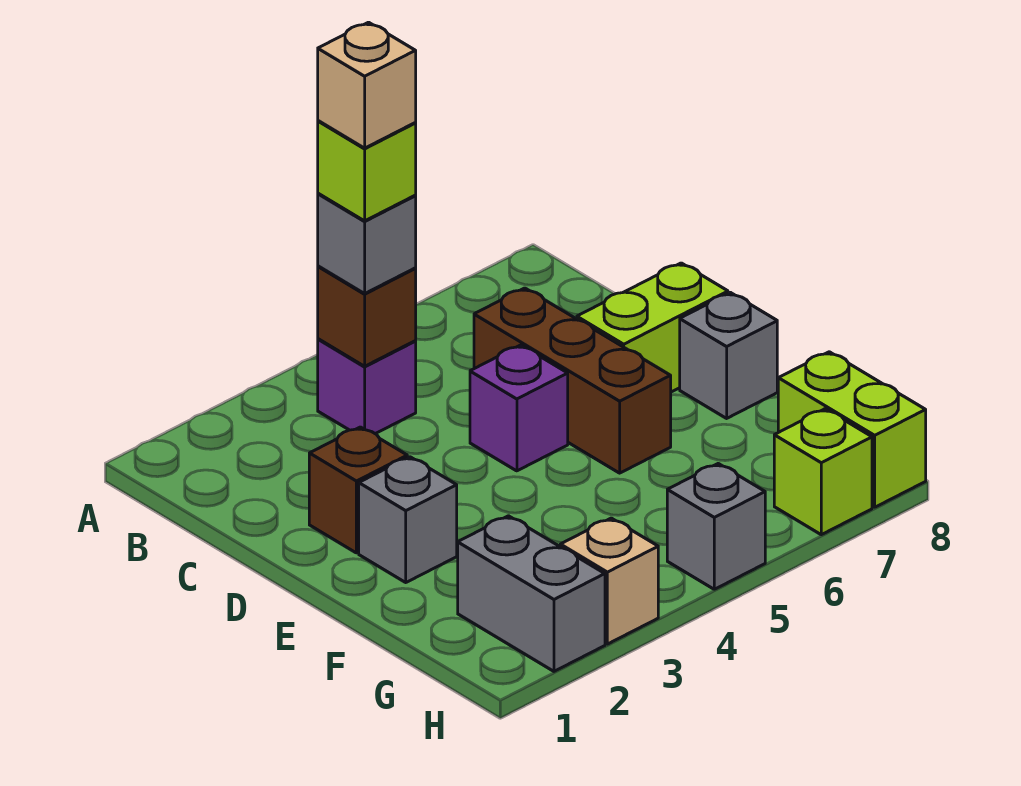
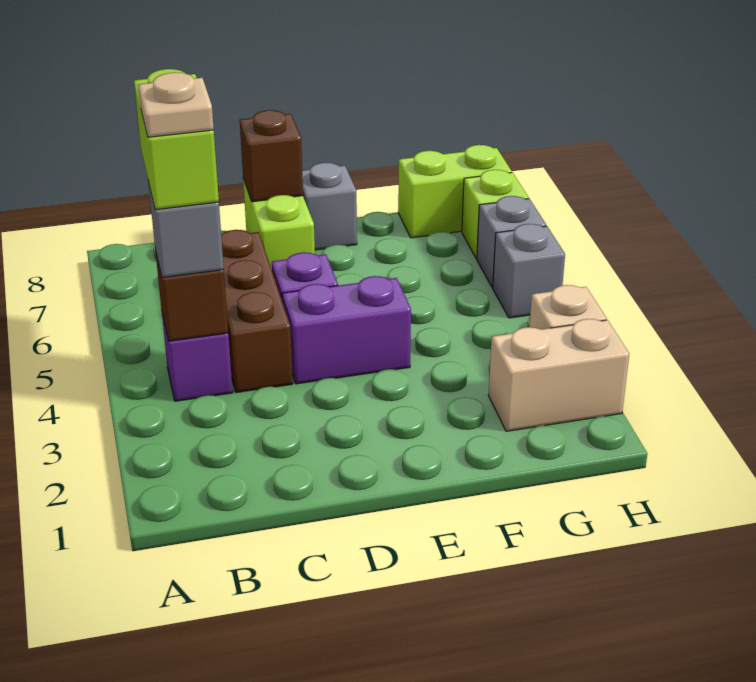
lime 1x1 brick [318,121,416,221] -> lime 1x2 brick [134,69,219,210]
tan 1x1 brick [318,22,416,148] -> tan 1x1 plate [138,72,214,137]
brown 1x3 brick [474,288,671,473] -> brown 1x3 brick turned to [221,230,293,393]
brown 1x1 brick [309,427,407,553] -> brown 1x1 brick moved to [240,110,303,202]
none -> purple 1x2 brick [282,276,411,384]
grey 1x1 brick [359,457,457,582] -> grey 1x1 brick moved to [477,196,546,288]
grey 1x2 brick [458,516,605,671] -> tan 1x2 brick [488,319,629,431]

